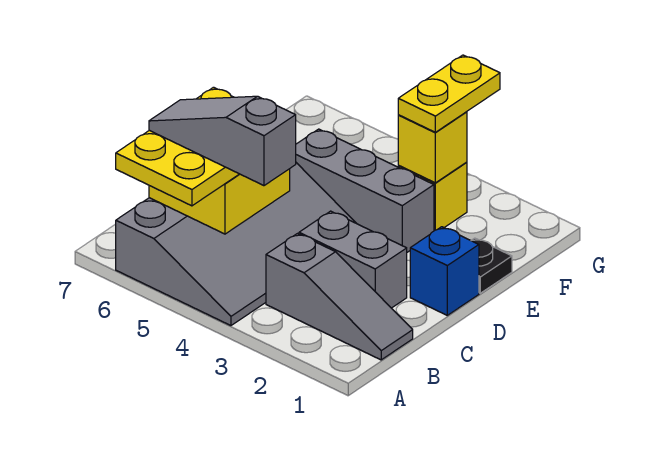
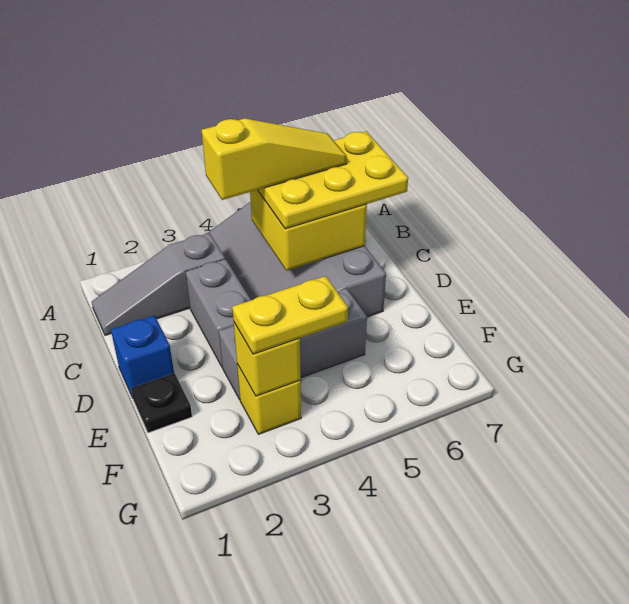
yellow 2x3 plate [116,87,239,206] -> yellow 2x3 plate turned to [258,131,408,229]
grey 1x3 slope [149,96,296,186] -> yellow 1x3 slope [201,118,347,200]
grey 1x2 brick [299,211,407,308] -> grey 1x2 brick turned to [186,259,251,366]
yellow 1x2 plate [398,55,500,132] -> yellow 1x2 plate turned to [232,276,348,354]

